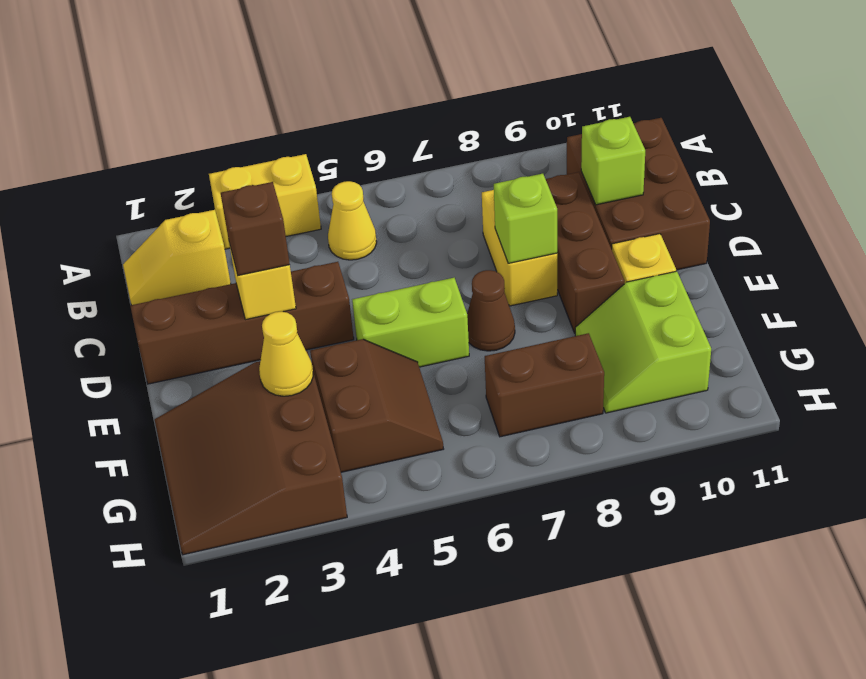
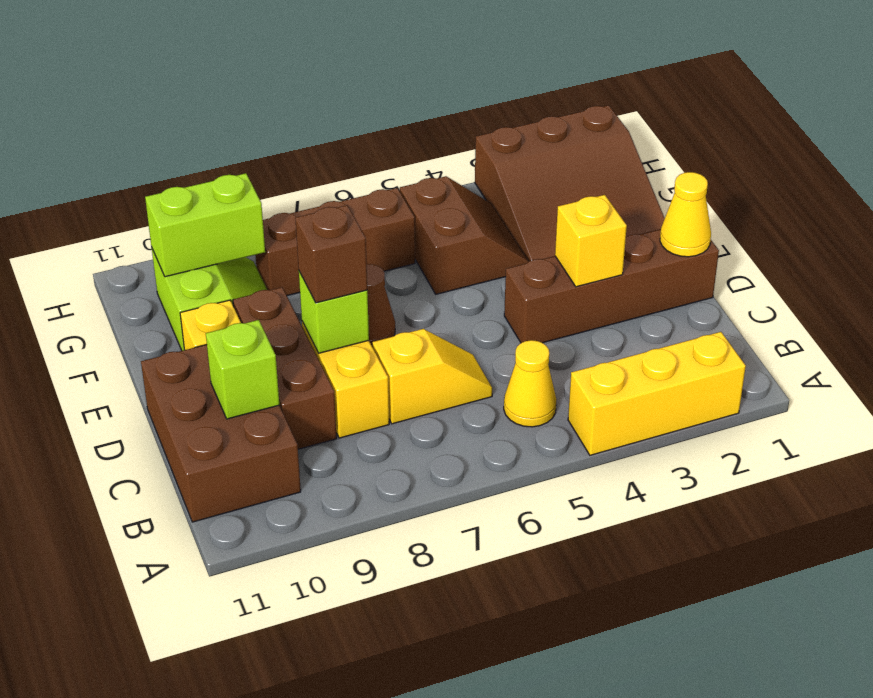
yellow 1x2 brick [209,154,321,249] -> yellow 1x3 brick [568,332,746,455]
yellow 1x2 slope [123,210,231,305] -> yellow 1x2 slope moved to [372,329,492,424]
brown 1x1 brick [221,182,290,275] -> brown 1x1 brick moved to [295,205,367,303]
lime 1x2 brick [352,278,469,367] -> lime 1x2 brick moved to [145,173,265,277]
brown 3x3 slope [155,351,347,555] -> brown 3x3 slope turned to [475,105,665,261]
yellow 1x1 cone [259,312,313,396] -> yellow 1x1 cone moved to [660,172,711,257]
brown 2x2 slope [310,339,443,472] -> brown 2x2 slope turned to [400,176,529,294]
brown 1x2 brick [485,333,604,437] -> brown 1x3 brick [255,188,415,296]

